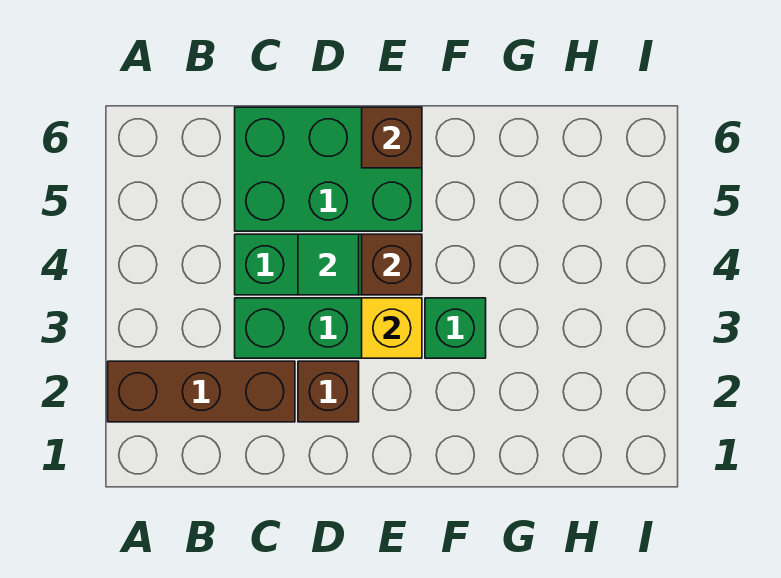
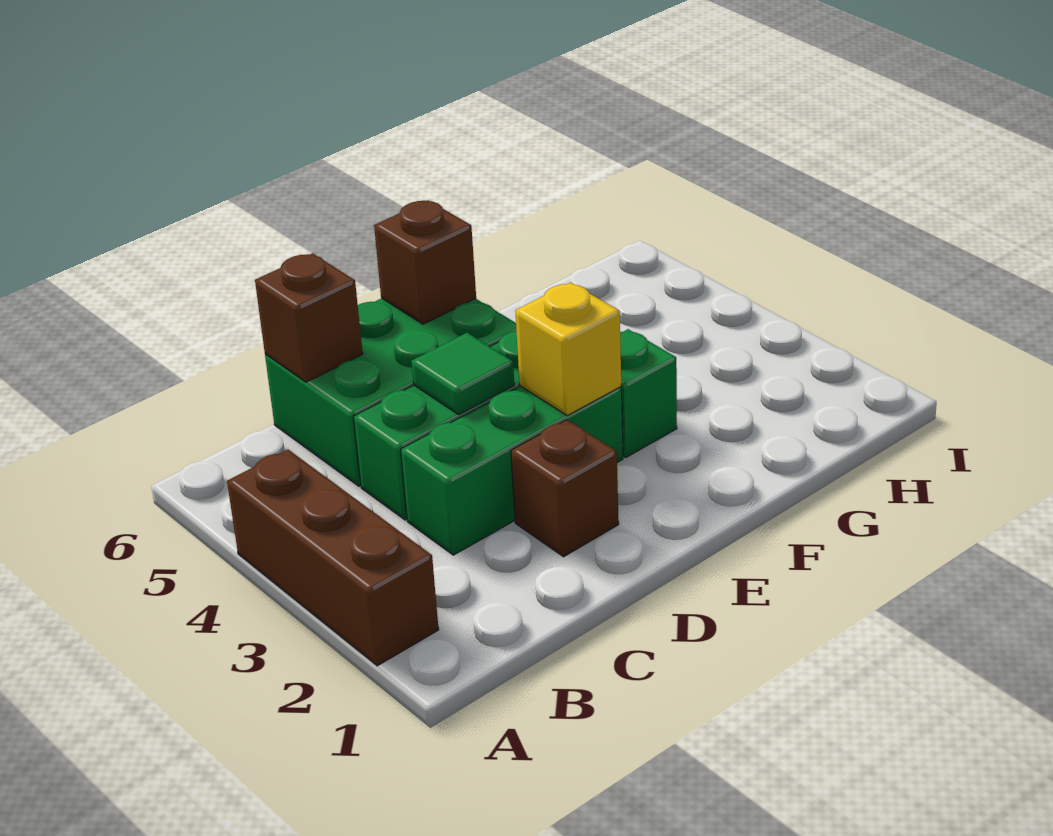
brown 1x3 brick [108,361,295,422] -> brown 1x3 brick turned to [227,450,439,666]
brown 1x1 brick [362,234,422,295] -> brown 1x1 brick moved to [255,253,363,382]

